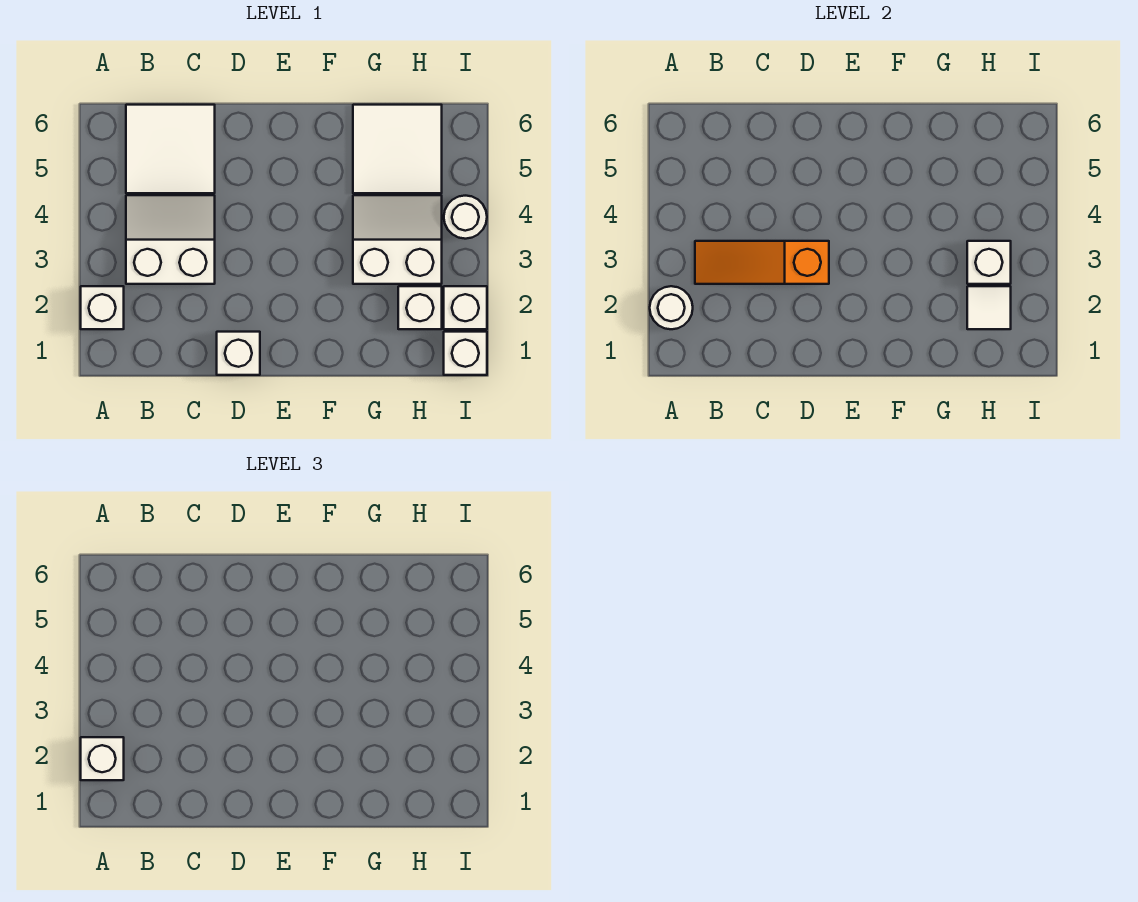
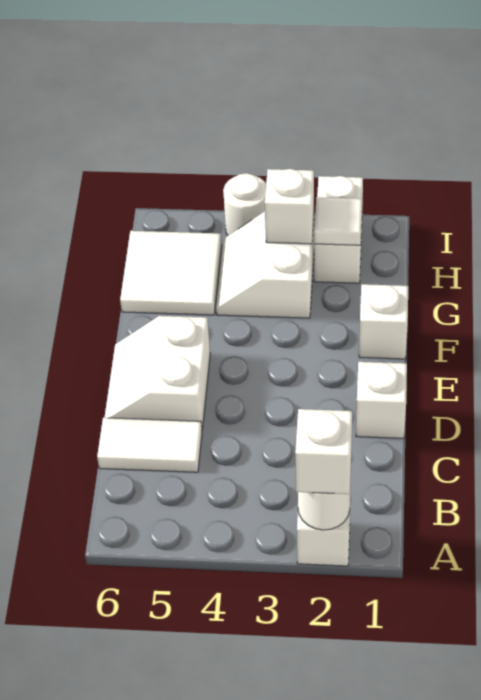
white 2x2 slope [126,195,215,284] -> white 2x2 slope moved to [104,316,210,429]
orange 1x3 slope [695,241,829,284] -> none
white 2x2 tile [126,105,215,193] -> white 1x2 tile [97,418,202,472]
white 1x1 brick [444,332,487,375] -> white 1x1 brick moved to [359,284,408,359]

